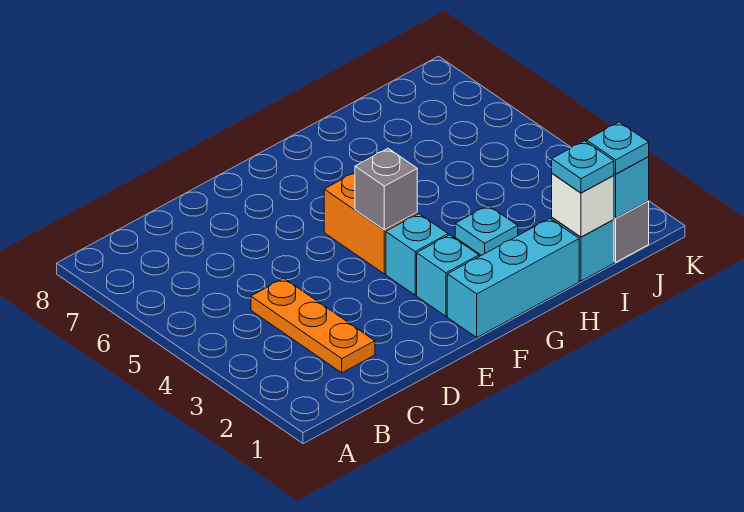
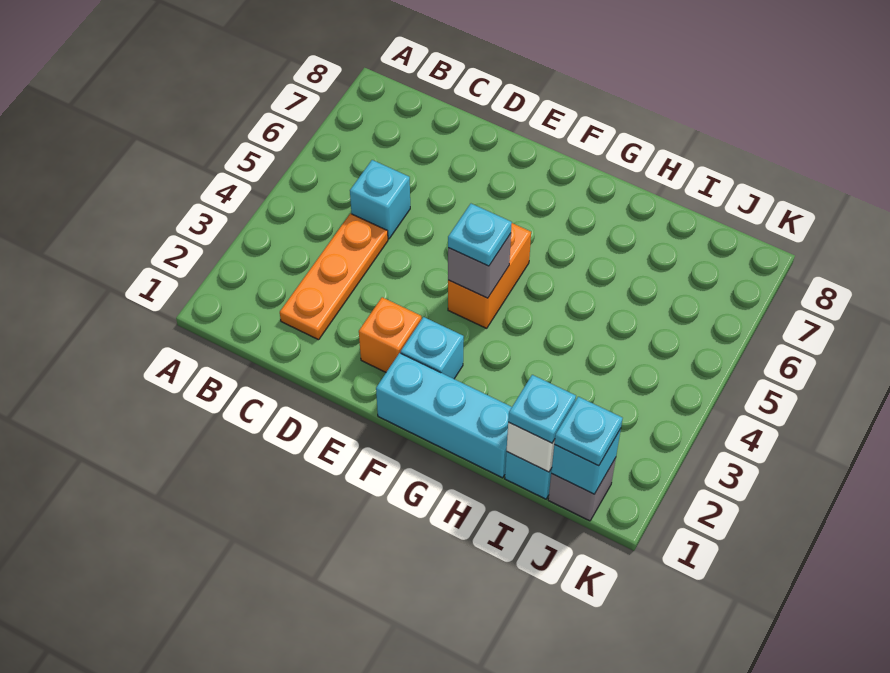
none -> orange 1x1 brick [359,297,422,372]
cyan 1x1 brick [386,214,448,295] -> cyan 1x1 brick moved to [350,160,410,239]
cyan 1x1 plate [455,205,518,255] -> cyan 1x1 plate moved to [448,204,512,266]

